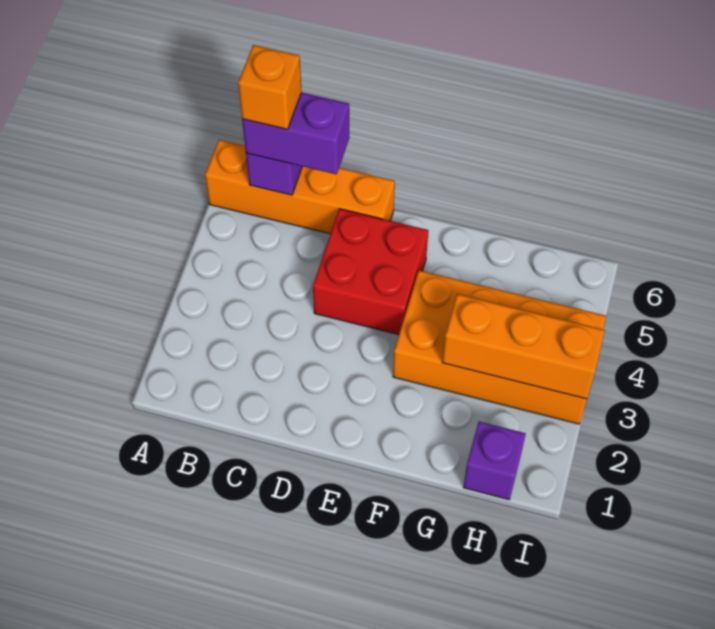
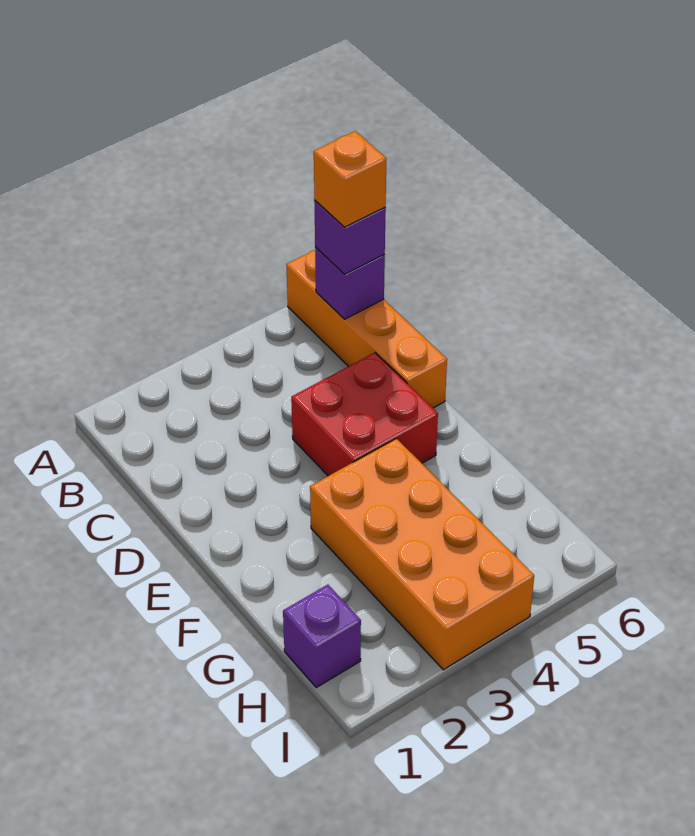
purple 1x2 brick [242,93,350,174] -> purple 1x1 brick [314,200,386,274]
orange 1x3 brick [442,294,605,399] -> none

